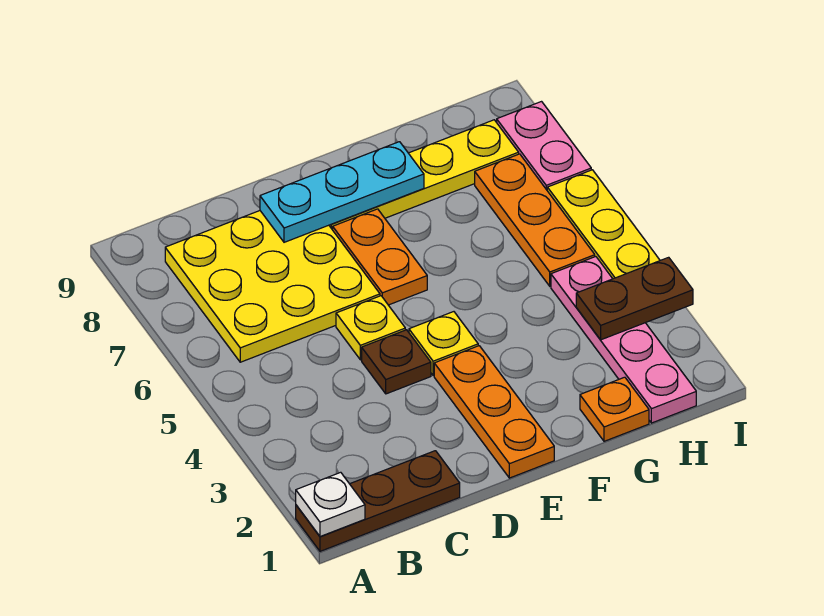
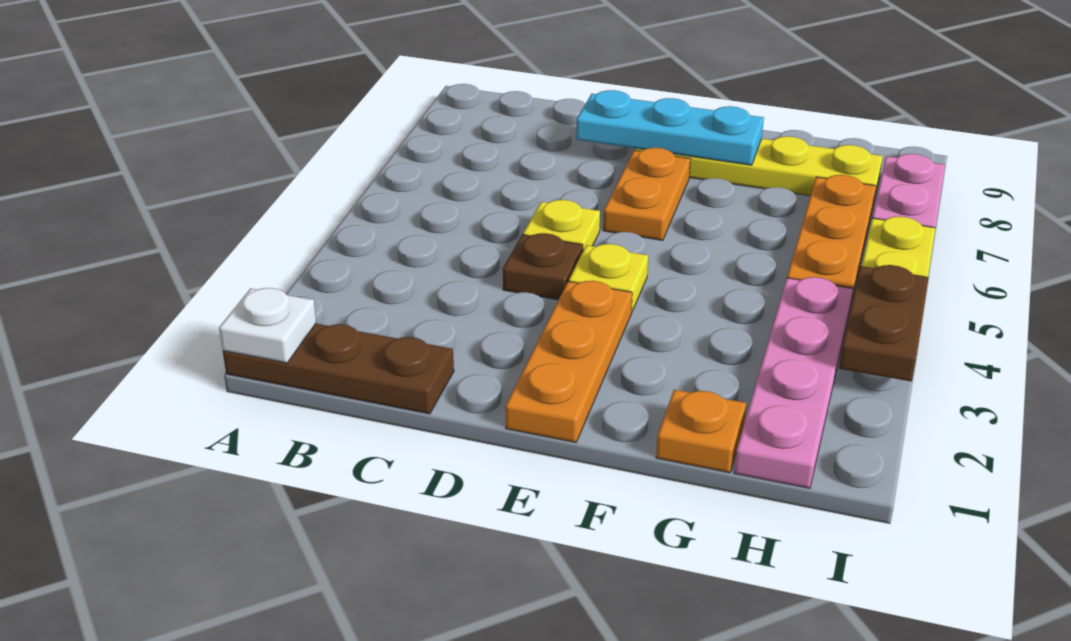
yellow 3x3 plate [165,211,380,362] -> none
brown 1x2 plate [576,257,693,340] -> brown 1x2 plate turned to [839,265,929,382]

